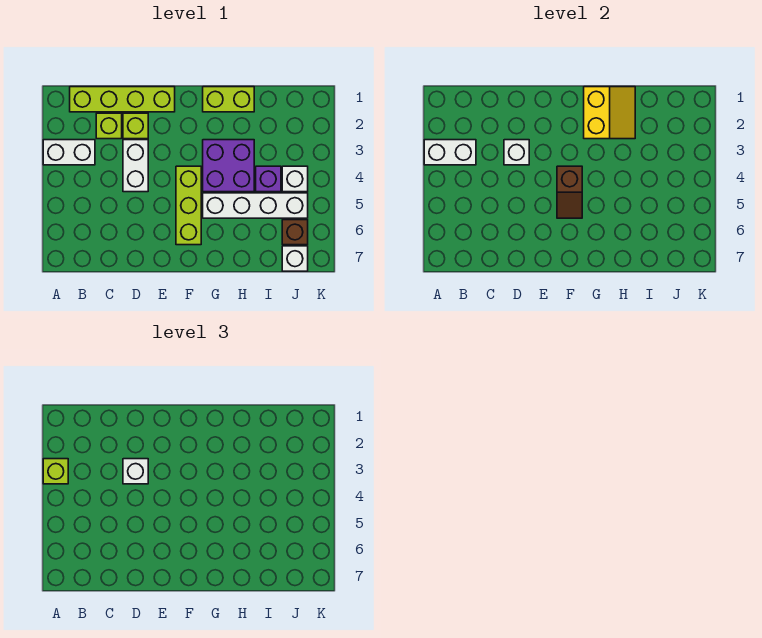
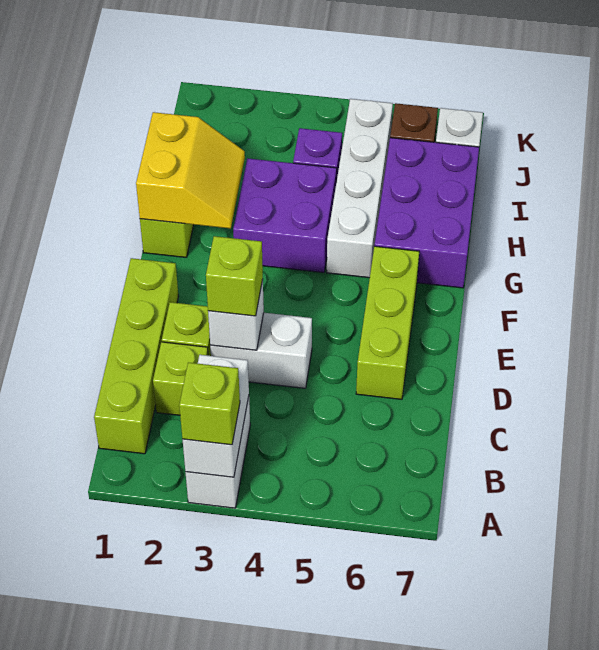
white 1x1 brick [123,459,148,484] -> lime 1x1 brick [206,236,263,316]
lime 1x3 brick [176,166,201,245] -> lime 1x3 brick turned to [356,246,419,399]
brown 1x2 slope [557,166,582,218] -> none
yellow 2x2 slope [584,87,635,139] -> yellow 2x2 slope turned to [136,112,245,228]
none -> purple 2x3 brick [374,138,479,288]
white 1x1 brick [282,166,308,192] -> none

